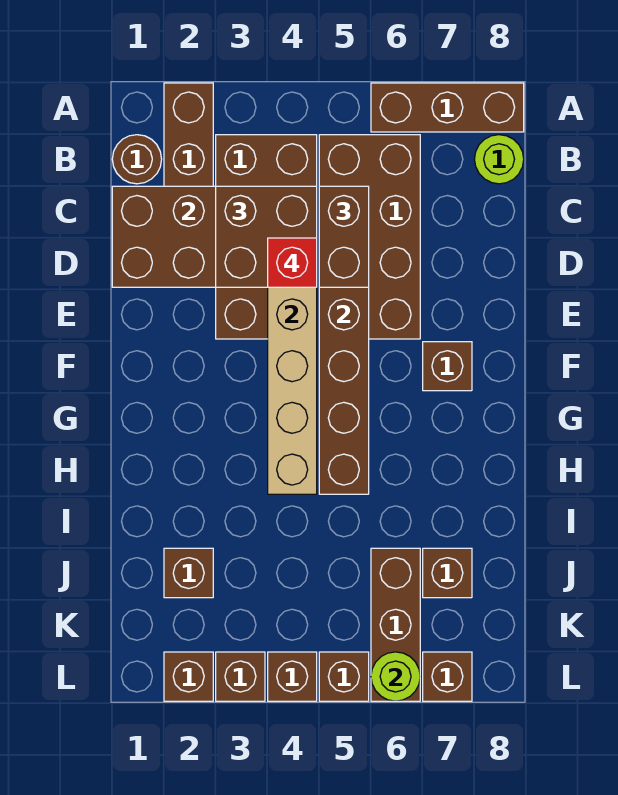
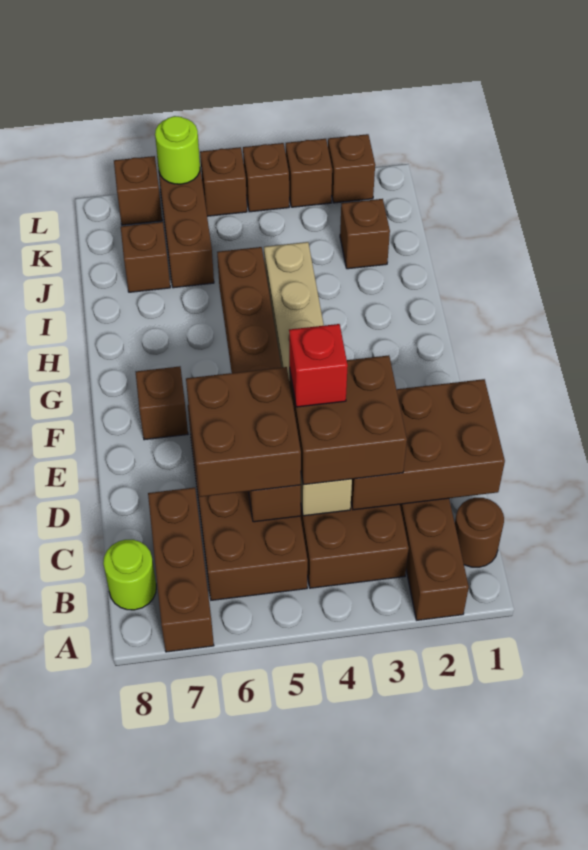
brown 1x3 brick [371,83,524,132] -> brown 1x3 brick turned to [148,488,214,652]
brown 1x2 brick [319,186,369,287] -> brown 2x2 brick [186,367,301,497]

